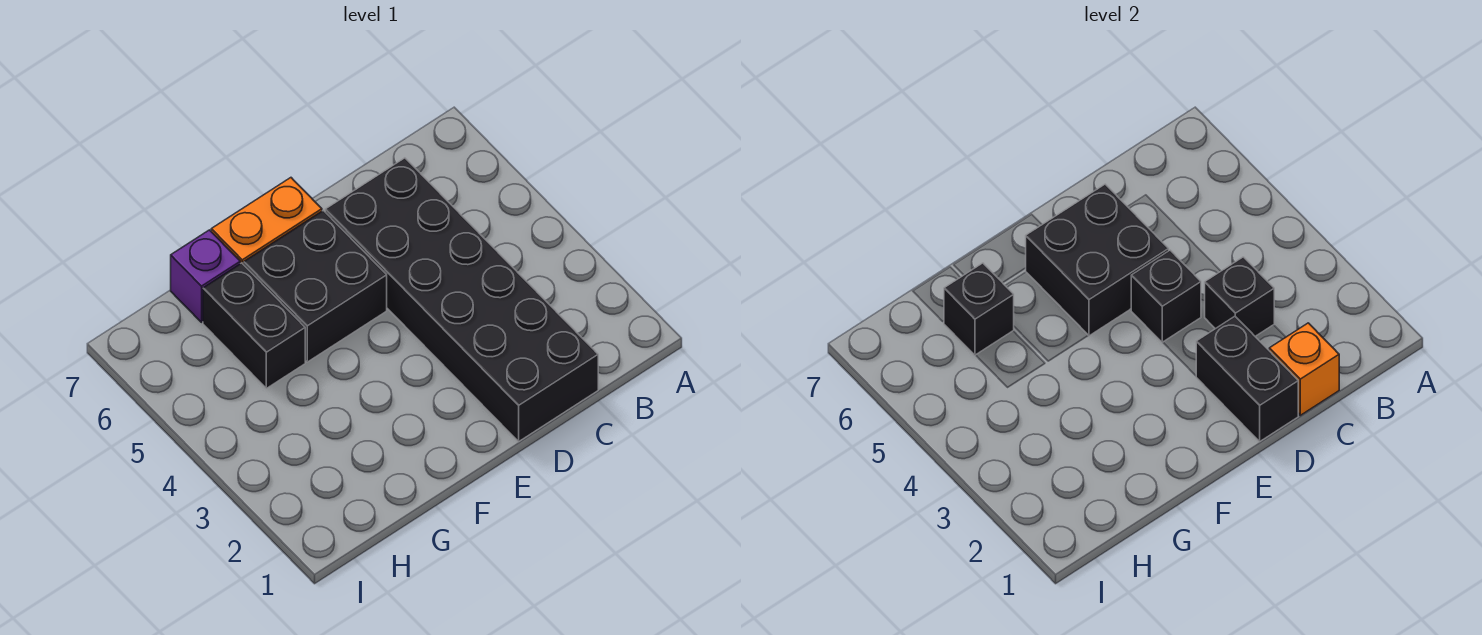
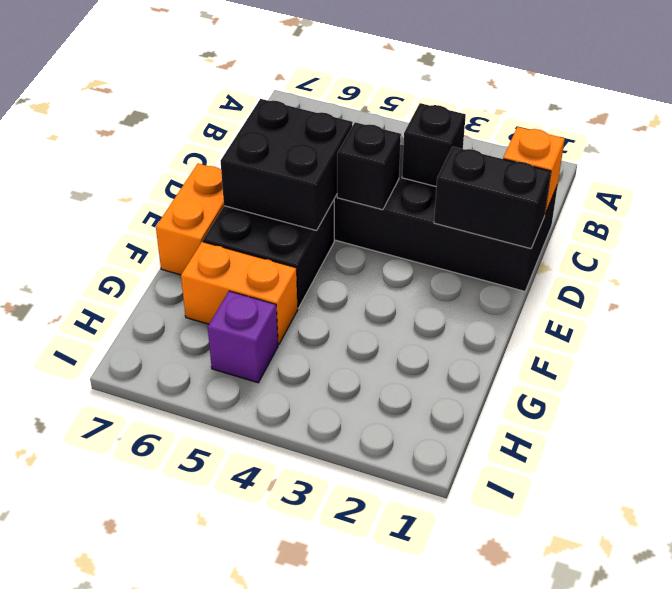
black 1x2 brick [203,263,305,388] -> orange 1x2 brick [181,242,298,345]
black 1x1 brick [944,263,1014,355] -> none
purple 1x1 brick [171,230,240,322] -> purple 1x1 brick moved to [208,291,278,383]

